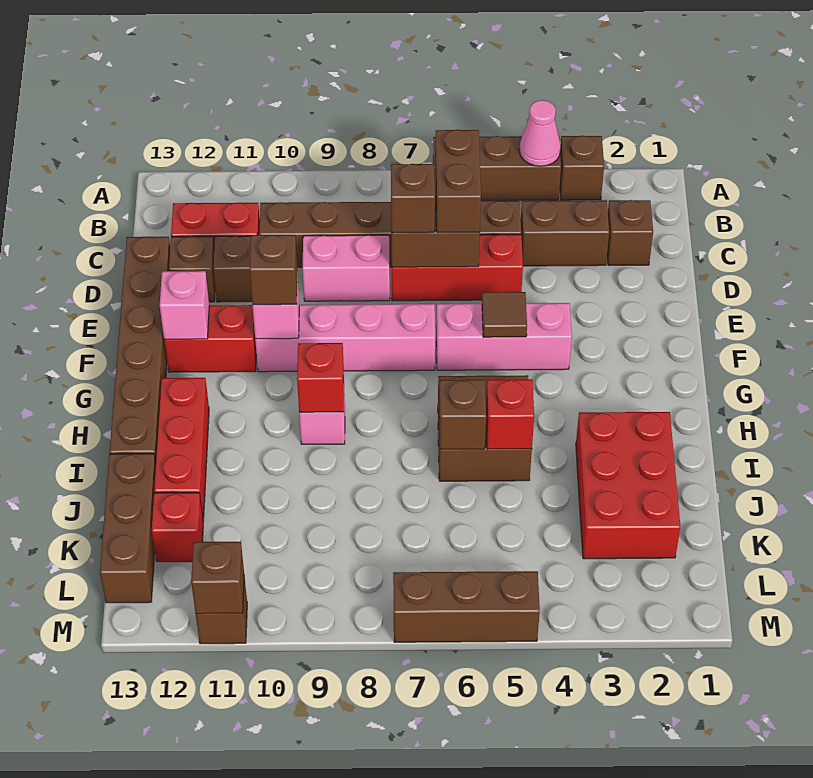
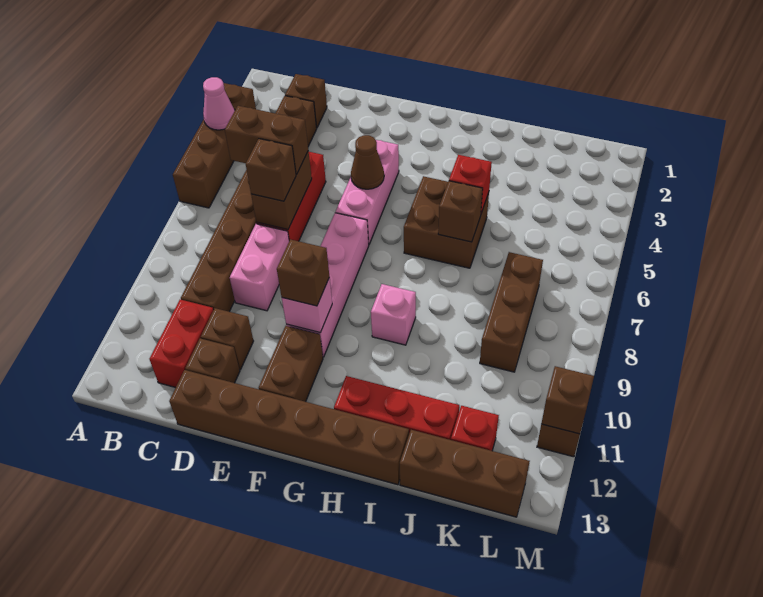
brown 1x1 tile [482,292,527,337] -> brown 1x1 cone [351,135,384,189]
red 1x2 brick [164,305,257,372] -> brown 1x2 brick [259,326,323,402]
pink 1x1 brick [160,271,209,339] -> none
red 1x1 brick [297,343,344,412] -> none
red 2x3 brick [576,412,680,559] -> none
brown 1x3 brick [393,571,540,642] -> brown 1x3 brick moved to [480,252,543,372]

